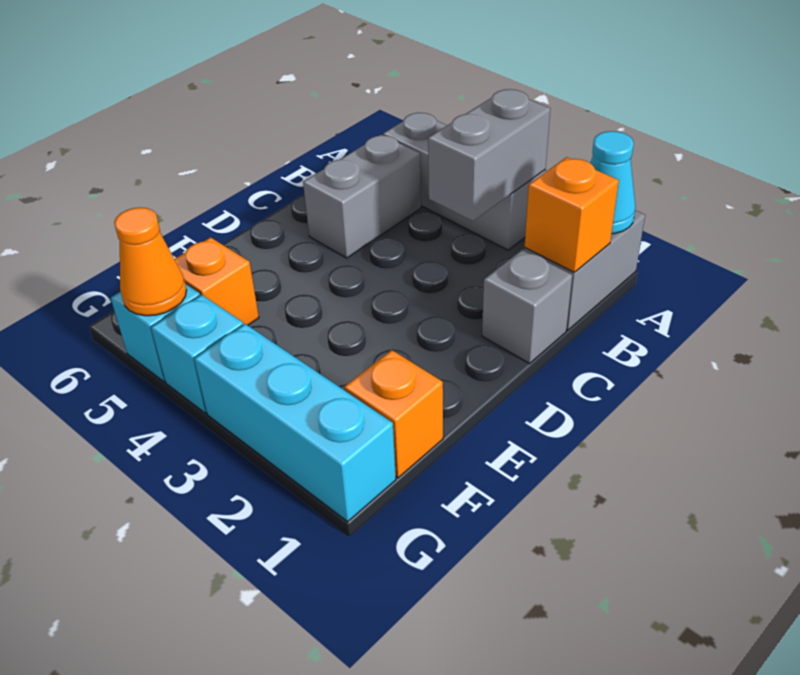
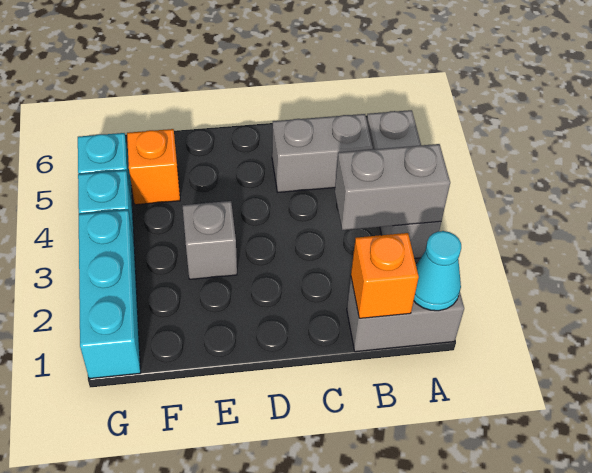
grey 1x1 brick [482,250,572,363] -> grey 1x1 brick moved to [182,201,237,279]
orange 1x1 brick [344,350,443,478] -> none
orange 1x1 cone [114,208,187,316] -> none

